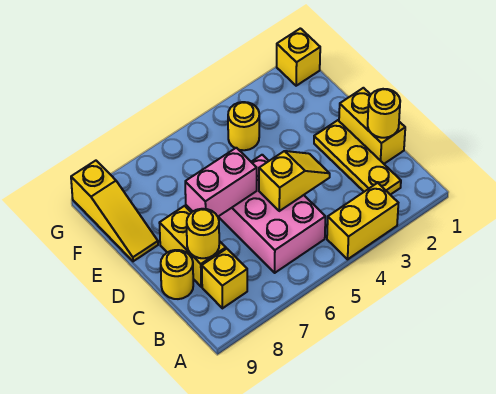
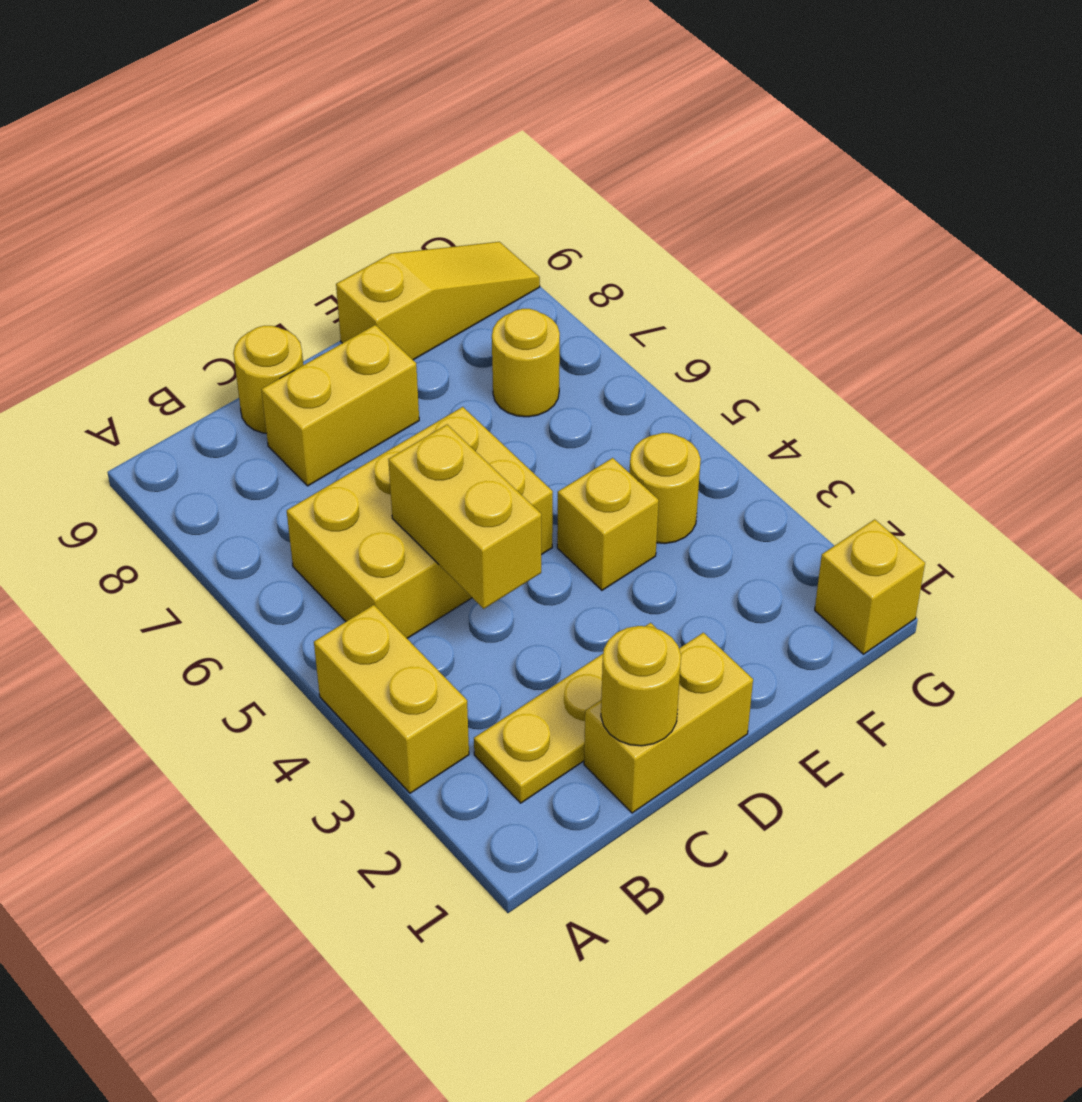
pink 2x3 brick [218,155,325,273] -> yellow 2x3 brick [287,407,553,638]
yellow 1x1 brick [202,249,247,308] -> yellow 1x1 brick moved to [557,458,659,590]
yellow 1x2 slope [259,151,330,211] -> yellow 1x2 brick [388,425,541,609]
yellow 1x1 round brick [187,209,219,258] -> yellow 1x1 round brick moved to [492,309,560,417]
pink 1x2 brick [185,148,257,216] -> none
yellow 1x3 slope [71,161,158,261] -> yellow 1x3 slope turned to [336,242,540,360]

